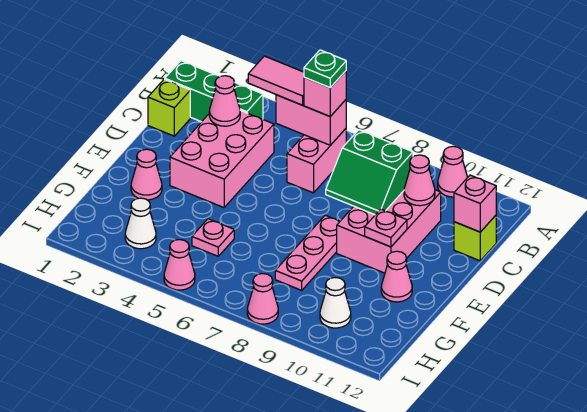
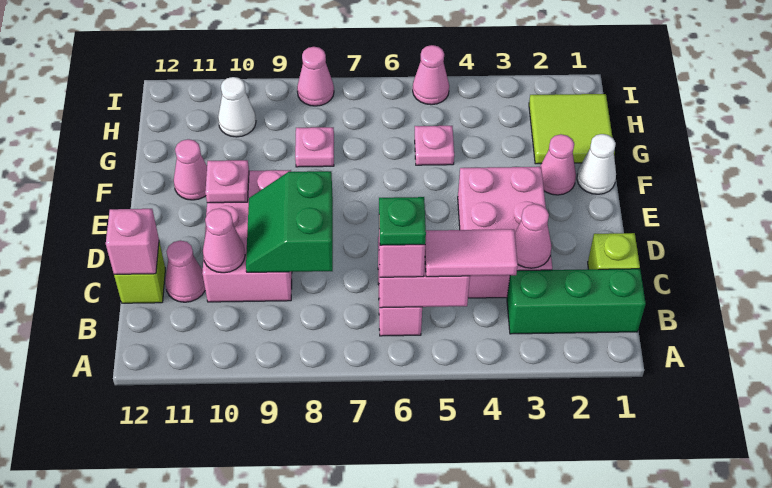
pink 1x1 cone [438,146,468,197] -> pink 1x1 cone moved to [165,241,205,302]
green 2x2 slope [326,130,413,215] -> green 2x2 slope turned to [246,171,333,272]
pink 1x3 plate [275,215,340,290] -> pink 1x1 plate [295,127,334,167]
none -> lime 2x2 tile [529,94,615,164]
white 1x1 cone [125,198,156,249] -> white 1x1 cone moved to [577,134,616,194]

